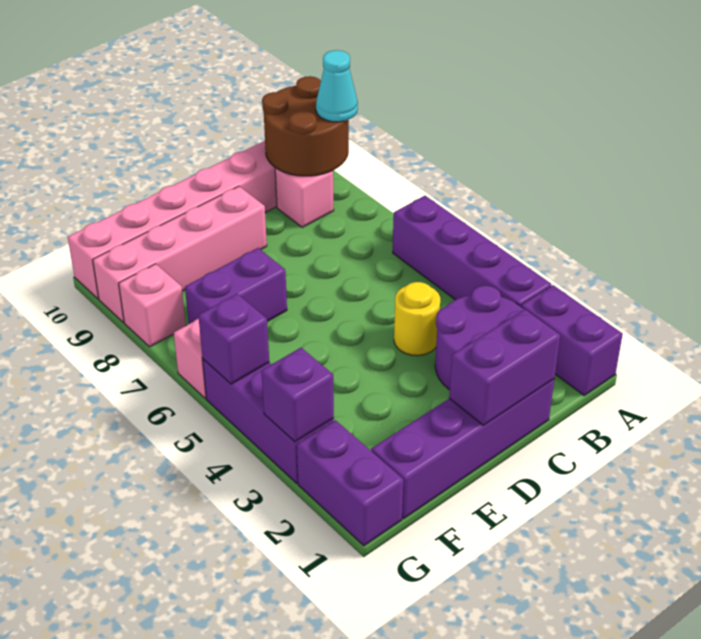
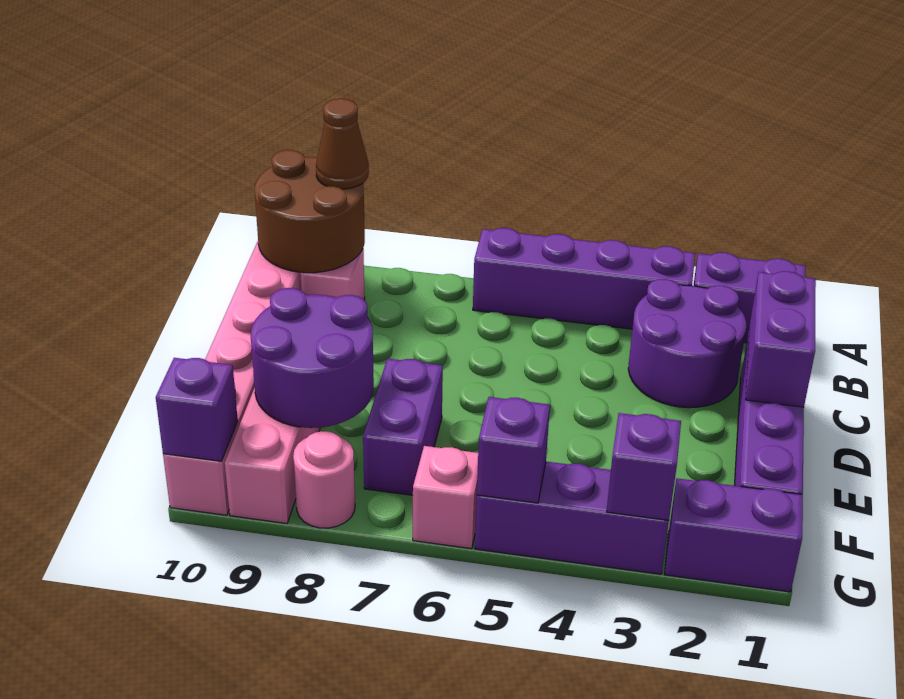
cyan 1x1 cone [316,50,358,122] -> brown 1x1 cone [316,99,369,189]
yellow 1x1 round brick [394,282,440,356] -> none
none -> purple 2x2 round brick [251,288,374,428]
pink 1x1 brick [119,264,186,347] -> pink 1x1 round brick [293,431,355,528]
none -> purple 1x1 brick [156,358,238,461]

